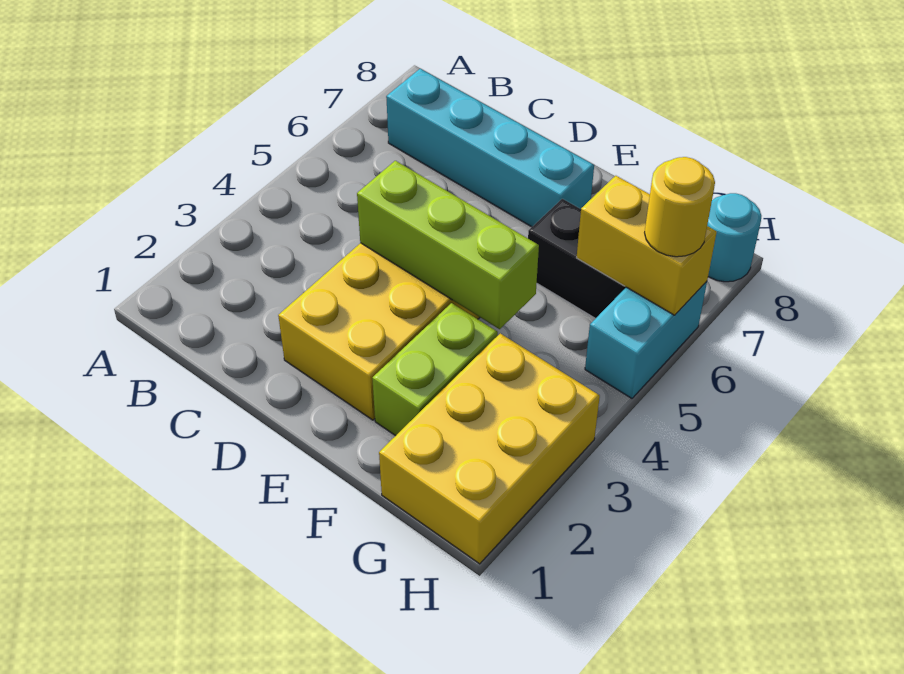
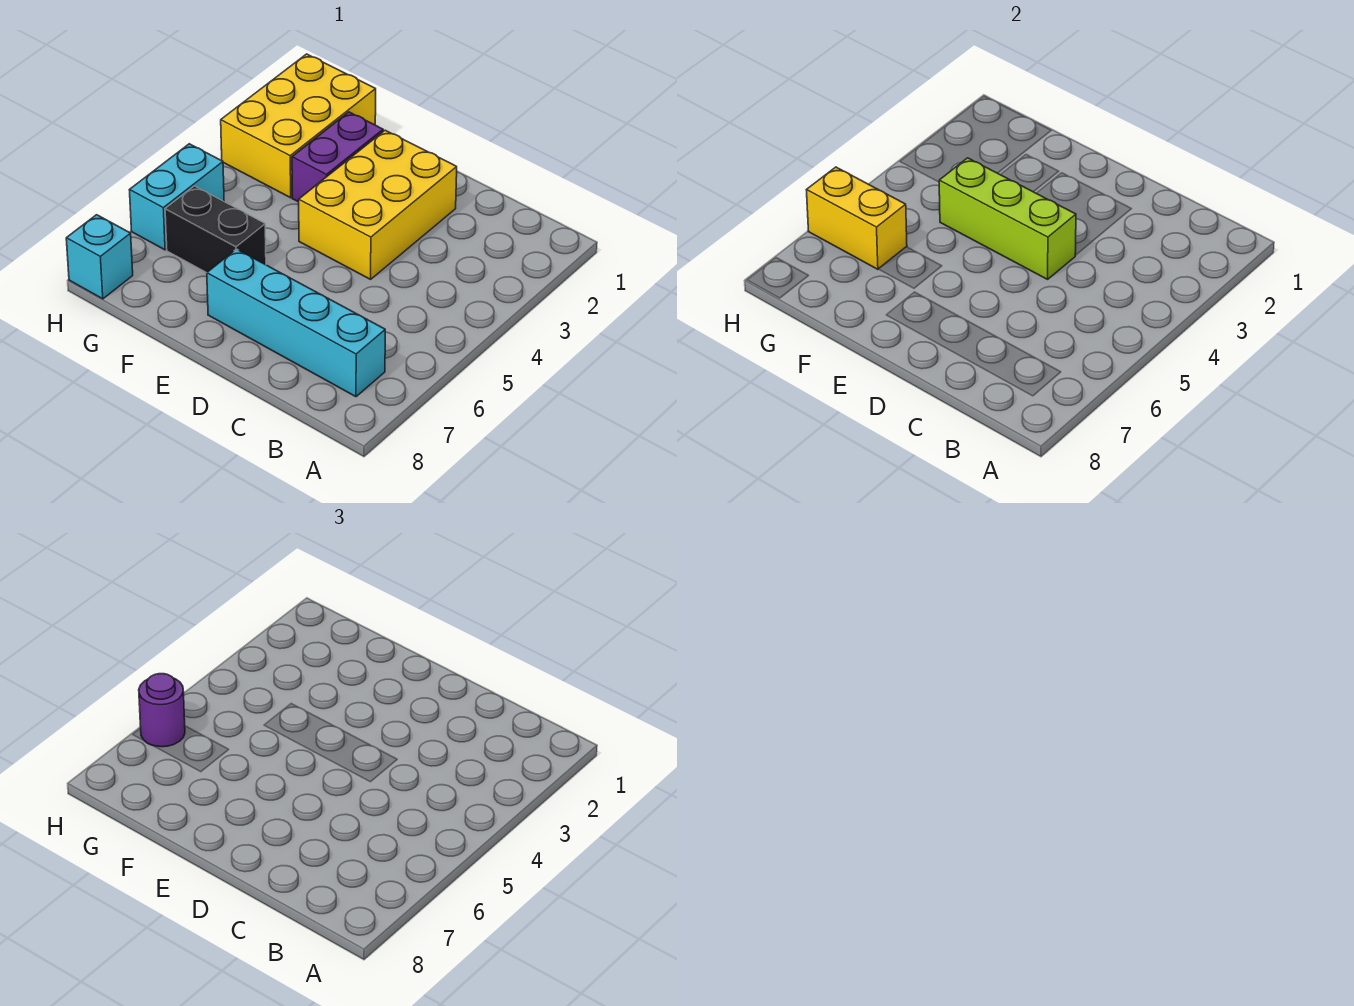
lime 1x2 brick [372,303,498,436] -> purple 1x2 brick [292,112,383,202]
yellow 1x1 round brick [645,157,715,257] -> purple 1x1 round brick [139,674,185,747]
cyan 1x1 round brick [707,193,761,282] -> cyan 1x1 brick [66,215,133,299]

